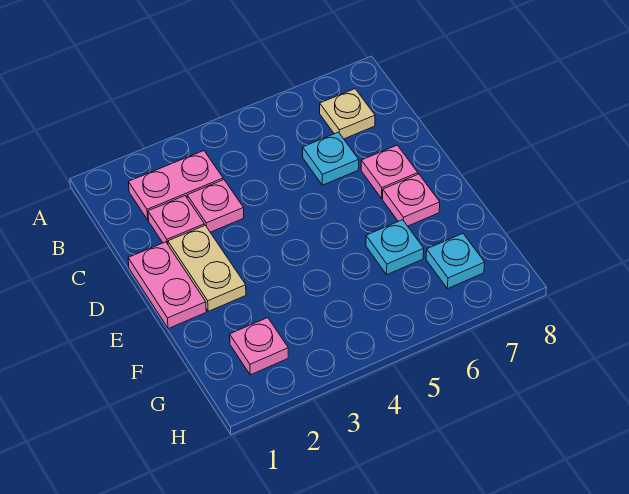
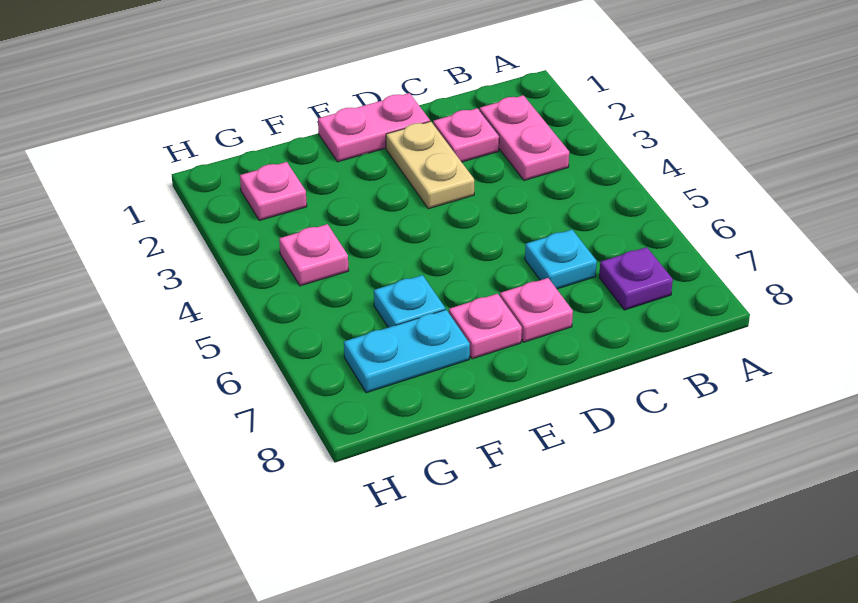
tan 1x1 plate [320,89,375,139] -> purple 1x1 plate [599,247,673,310]
pink 1x1 plate [187,180,244,232] -> pink 1x1 plate moved to [279,224,349,286]
tan 1x2 plate [168,226,246,311] -> tan 1x2 plate turned to [386,121,474,209]
cyan 1x1 plate [426,234,485,289] -> cyan 1x2 plate [344,310,470,393]

